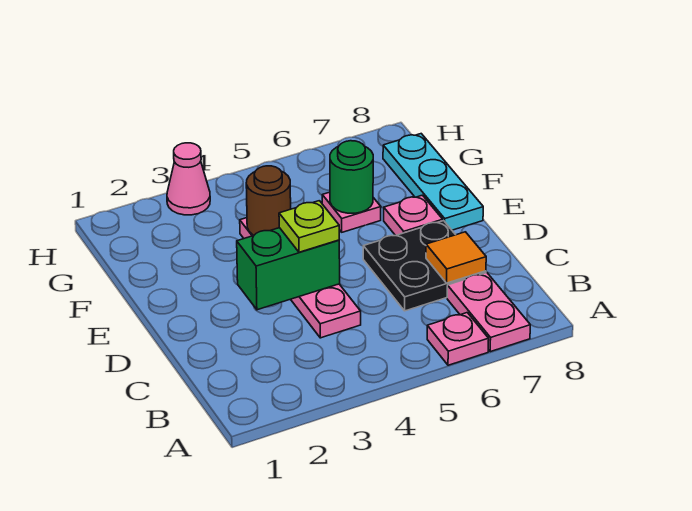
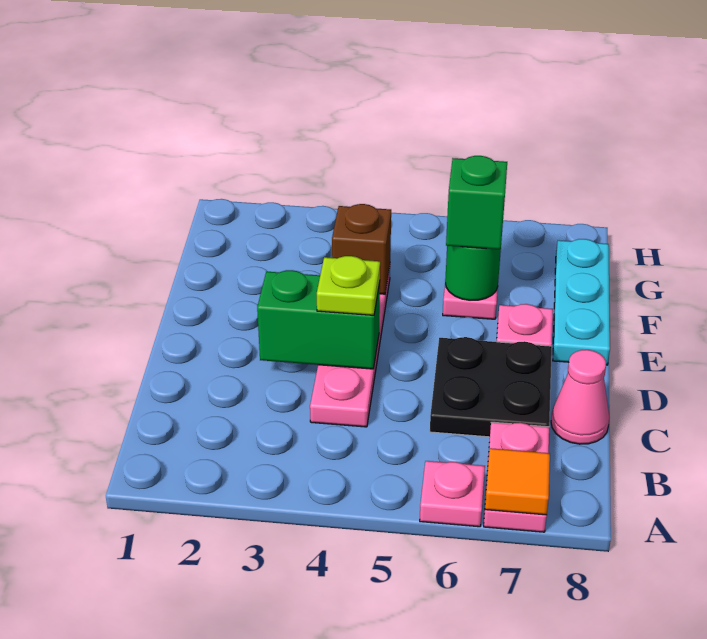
orange 1x1 tile [426,232,486,283] -> orange 1x1 tile moved to [485,448,550,515]
brown 1x1 round brick [246,166,291,235] -> brown 1x1 brick [332,204,391,294]
none -> green 1x1 brick [446,156,507,250]
pink 1x1 cone [167,143,210,215] -> pink 1x1 cone moved to [551,350,610,444]

